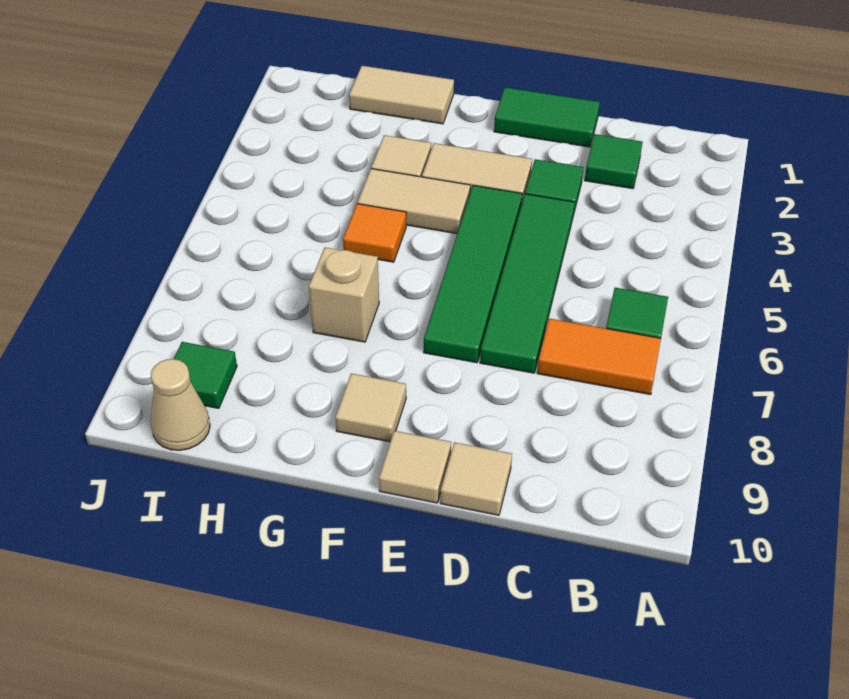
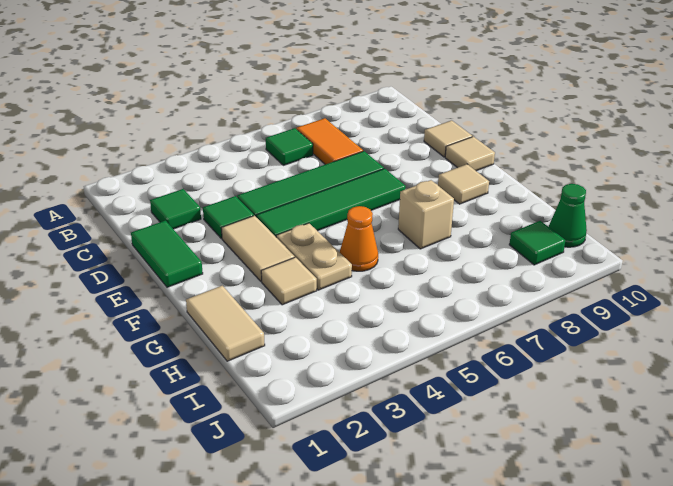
tan 1x2 tile [358,169,470,234] -> tan 1x2 plate [276,223,352,290]
orange 1x1 tile [343,204,406,262] -> orange 1x1 cone [340,206,378,271]
tan 1x1 cone [151,359,210,450] -> green 1x1 cone [549,184,587,247]

